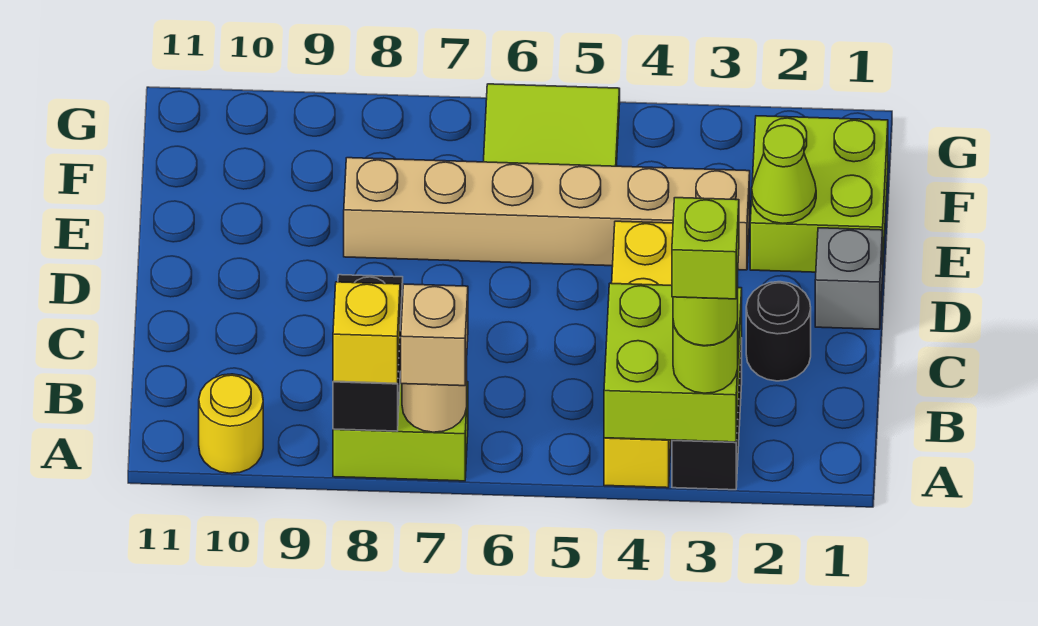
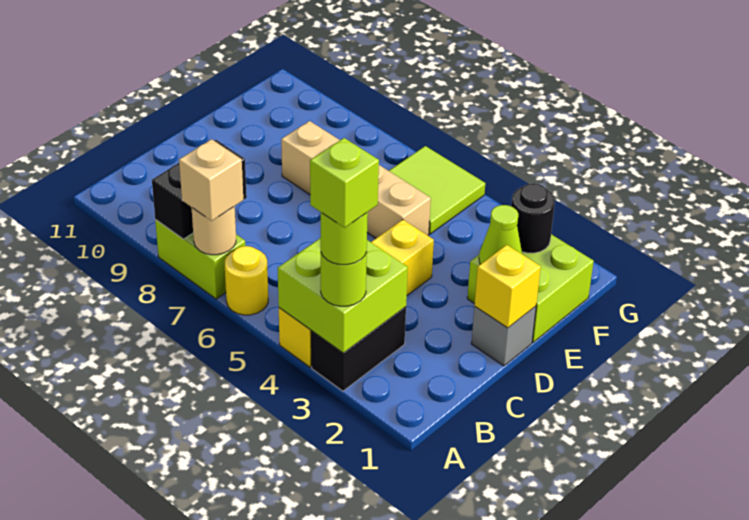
yellow 1x1 brick [333,282,400,384] -> yellow 1x1 brick moved to [474,245,541,328]
yellow 1x1 round brick [199,374,263,473] -> yellow 1x1 round brick moved to [225,246,268,315]
black 1x1 round brick [746,282,811,381] -> black 1x1 round brick moved to [511,183,555,253]
tan 1x6 brick [344,158,750,270] -> tan 1x4 brick [281,121,431,238]

